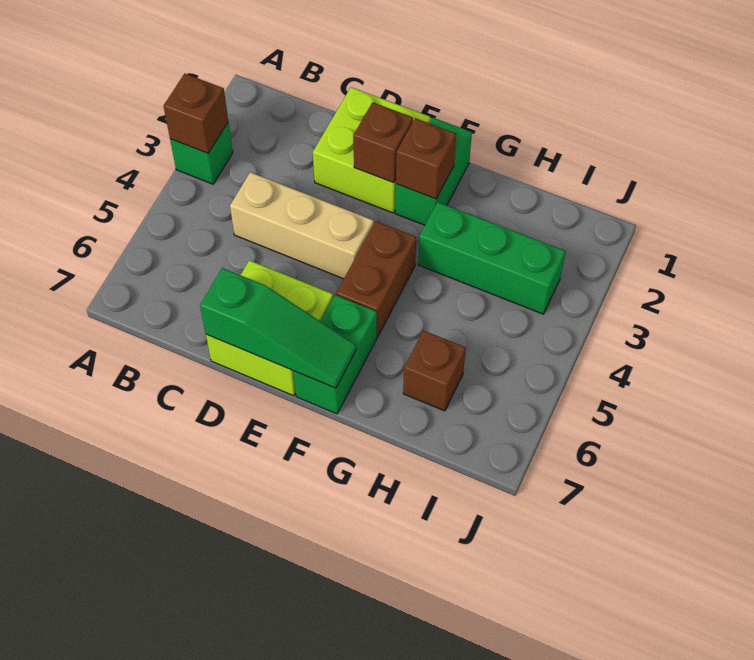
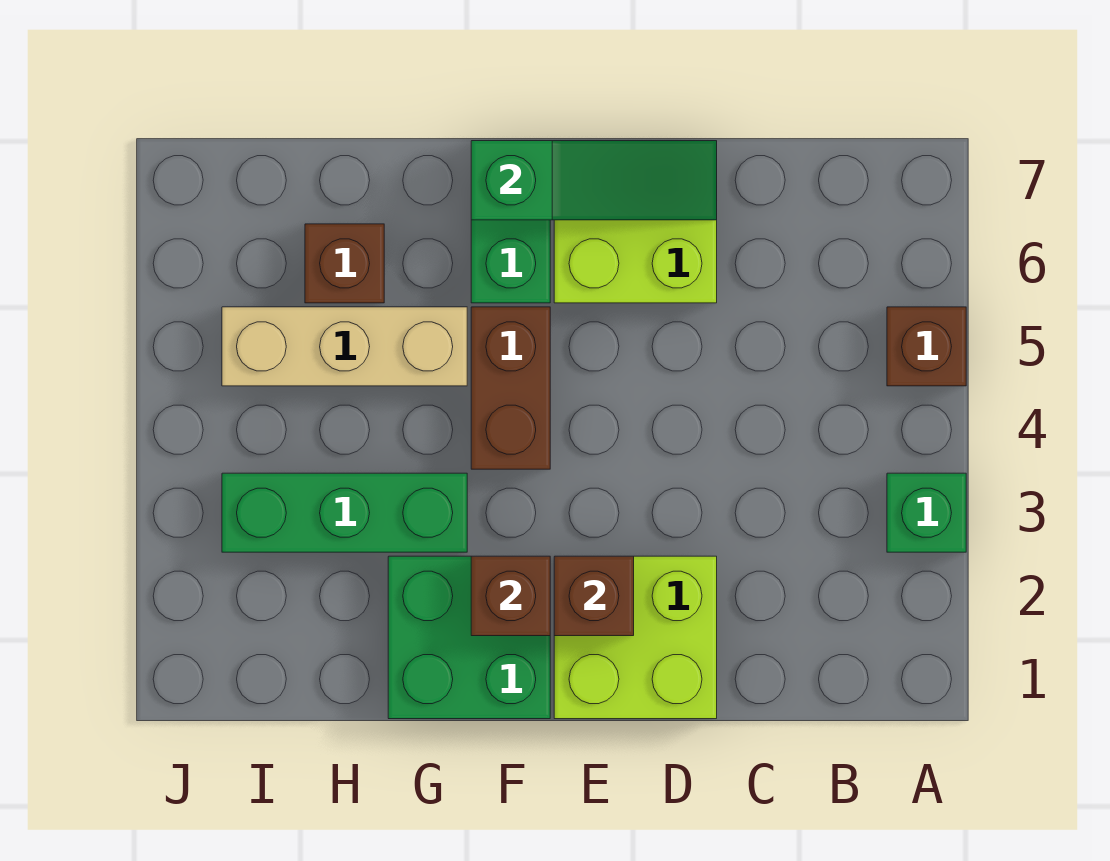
brown 1x1 brick [164,74,228,153] -> brown 1x1 brick moved to [887,307,966,386]
tan 1x3 brick [230,172,374,279] -> tan 1x3 brick moved to [222,307,467,386]
green 1x3 slope [200,268,356,388] -> green 1x3 slope turned to [471,141,717,220]
green 1x2 brick [395,118,472,225] -> green 2x2 brick [388,556,550,719]

